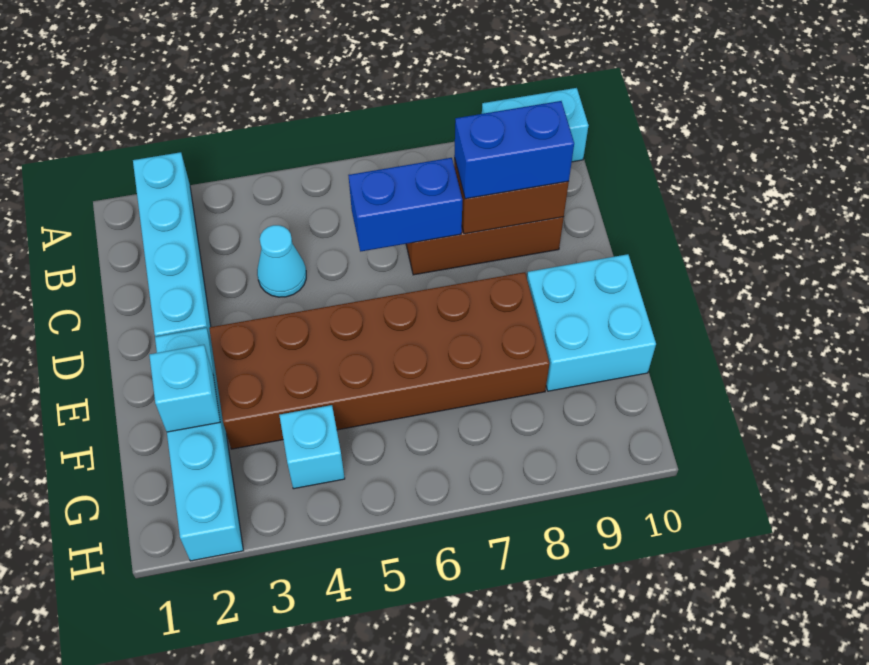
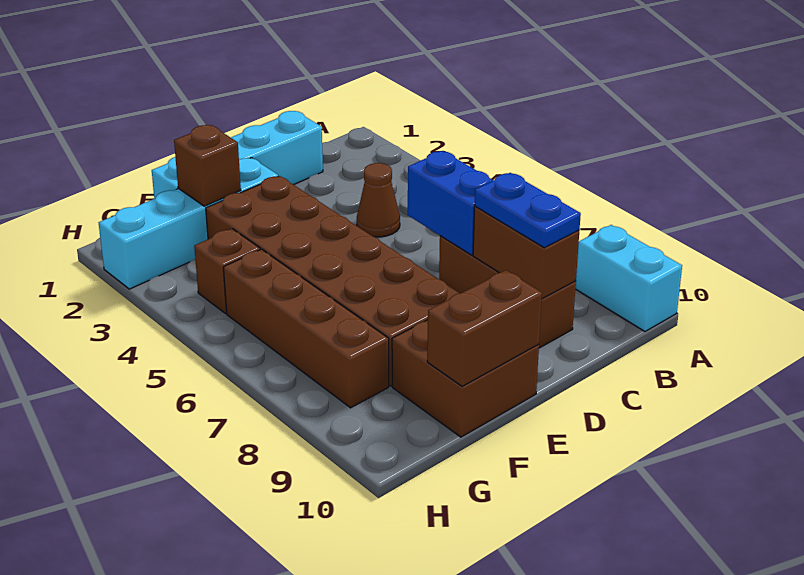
cyan 1x4 brick [133,152,211,341] -> cyan 1x4 brick moved to [152,111,323,199]
cyan 1x1 cone [257,225,306,297] -> brown 1x1 cone [357,163,400,237]
blue 1x2 brick [454,101,574,199] -> blue 1x2 plate [475,173,581,248]
cyan 2x2 brick [527,254,656,391] -> brown 2x2 brick [392,320,539,437]
none -> brown 1x2 brick [427,270,542,386]
cyan 1x1 brick [149,345,220,432] -> brown 1x1 brick [174,125,241,206]
cyan 1x1 brick [279,405,345,489] -> brown 1x1 brick [194,229,260,314]
none -> brown 1x4 brick [223,249,389,408]

